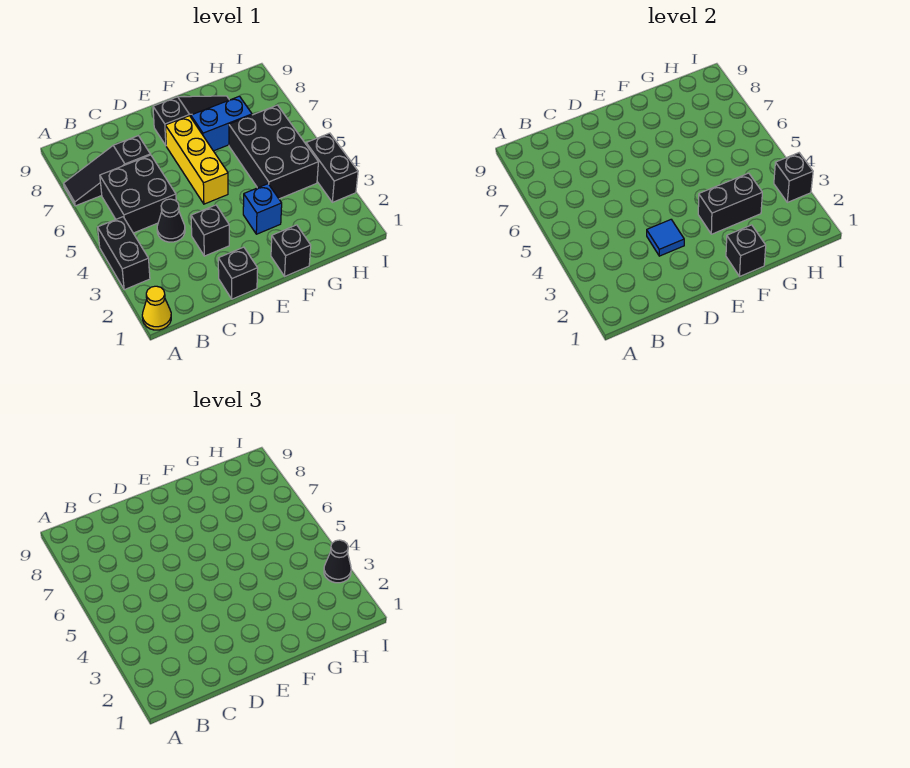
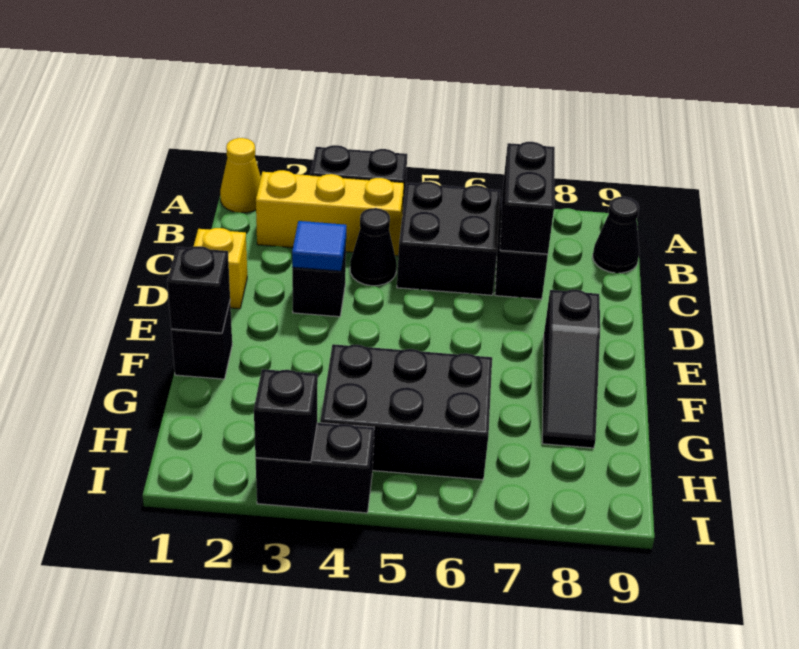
black 1x1 brick [218,247,258,299] -> yellow 1x1 brick [193,228,247,309]
yellow 1x3 brick [165,116,228,204] -> yellow 1x3 brick moved to [256,170,404,256]
blue 1x1 brick [243,184,282,234] -> none
black 1x2 brick [698,173,762,234] -> black 1x2 brick moved to [500,142,555,254]
blue 1x2 brick [191,96,252,151] -> none
black 1x1 cone [324,540,351,583] -> black 1x1 cone moved to [593,197,639,273]

